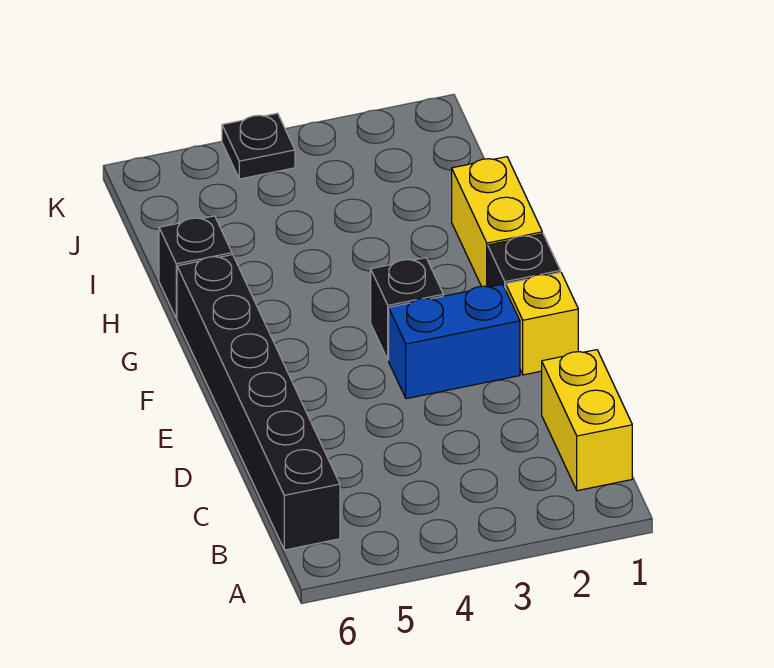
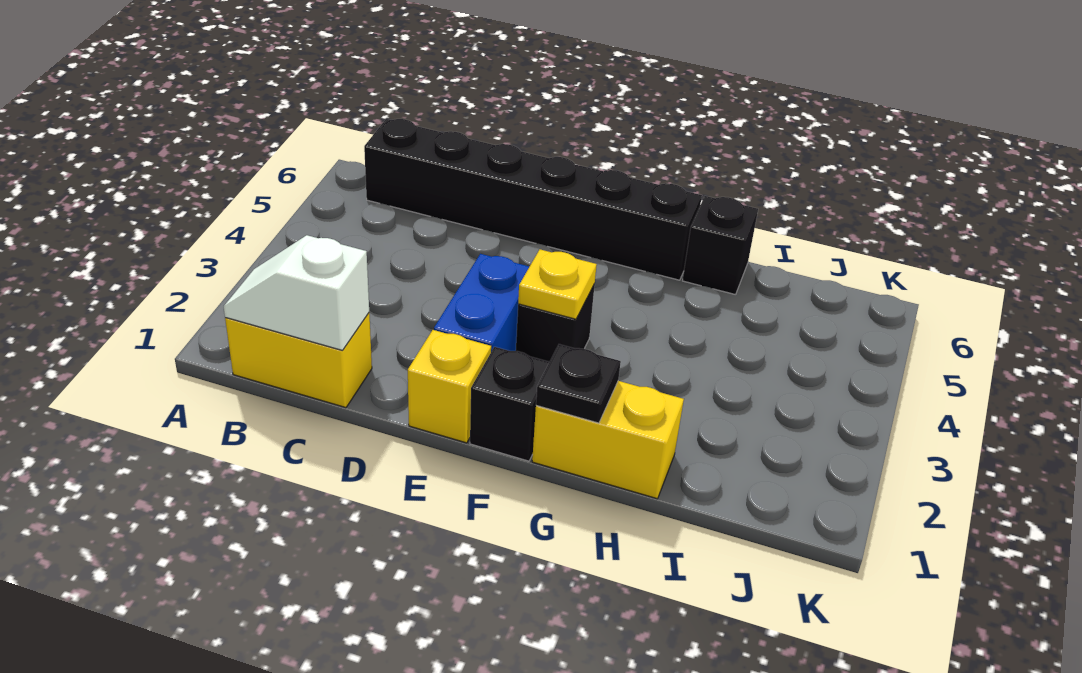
none -> white 1x2 slope [224,235,369,350]
none -> yellow 1x1 plate [518,249,597,319]
black 1x1 plate [222,113,295,179] -> black 1x1 plate moved to [536,344,621,423]

